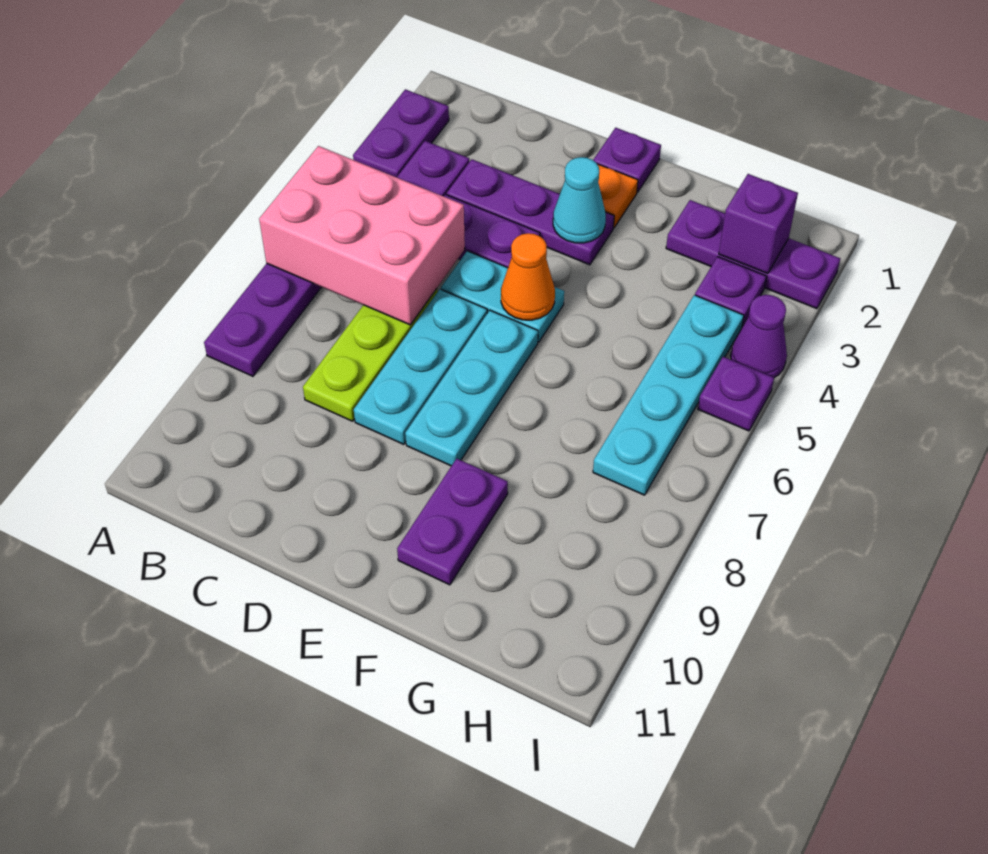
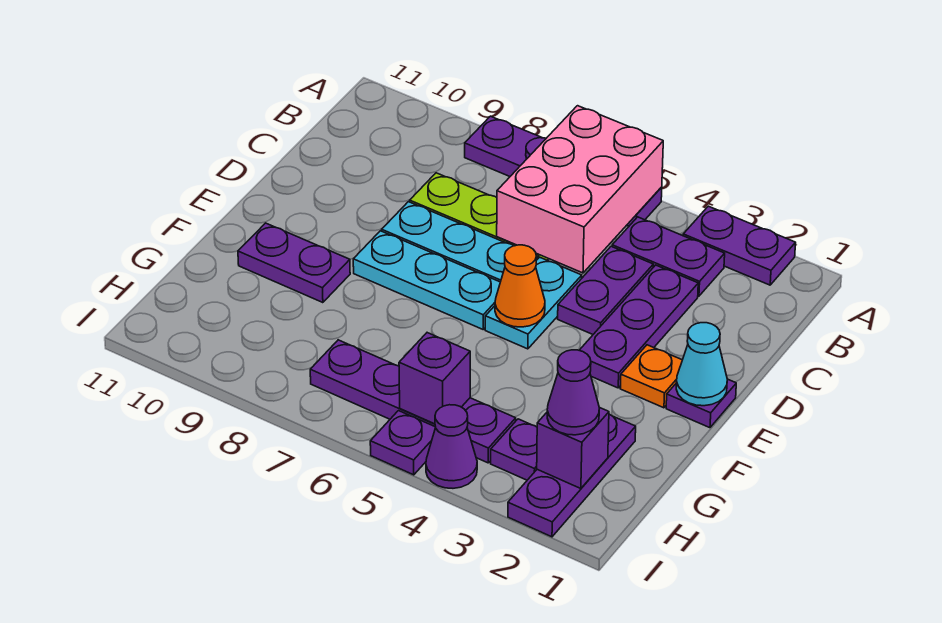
cyan 1x1 cone [553,157,606,243] -> cyan 1x1 cone moved to [676,323,727,406]
none -> purple 1x1 cone [547,350,599,435]
cyan 1x4 plate [593,295,744,495] -> purple 1x4 plate [310,340,516,463]
none -> purple 1x1 brick [399,333,470,424]

